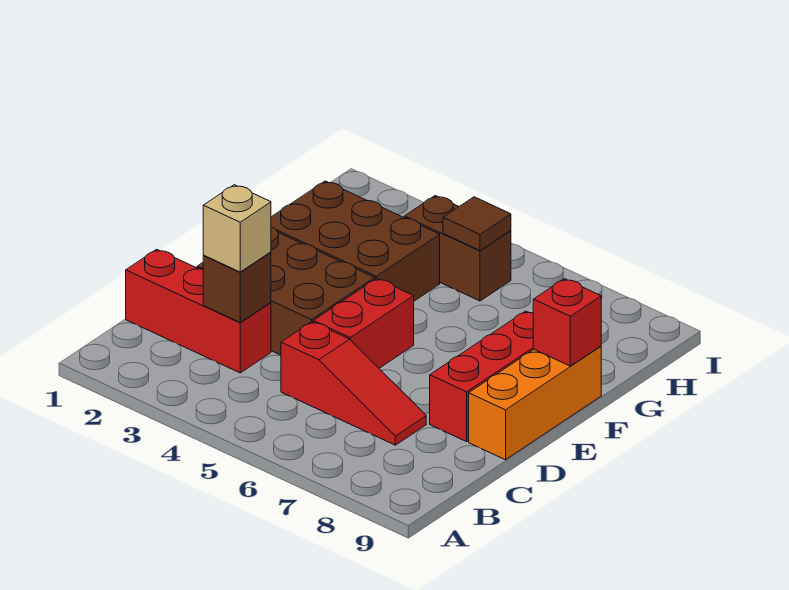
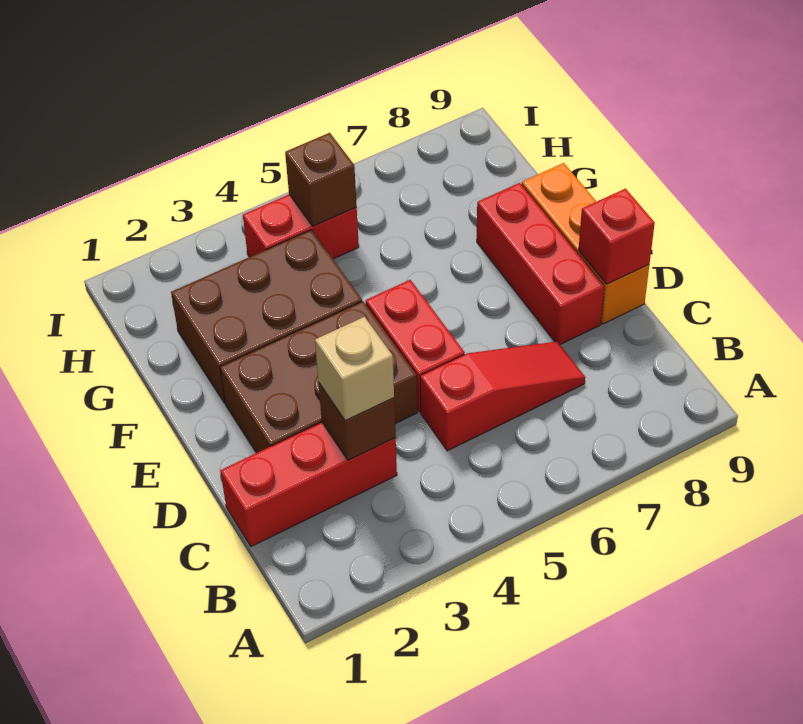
red 1x1 brick [533,279,601,366] -> red 1x1 brick moved to [579,189,655,284]
brown 1x2 brick [404,196,511,301] -> red 1x2 brick [243,195,359,259]
brown 1x1 tile [443,197,511,251] -> brown 1x1 brick [285,133,357,226]

